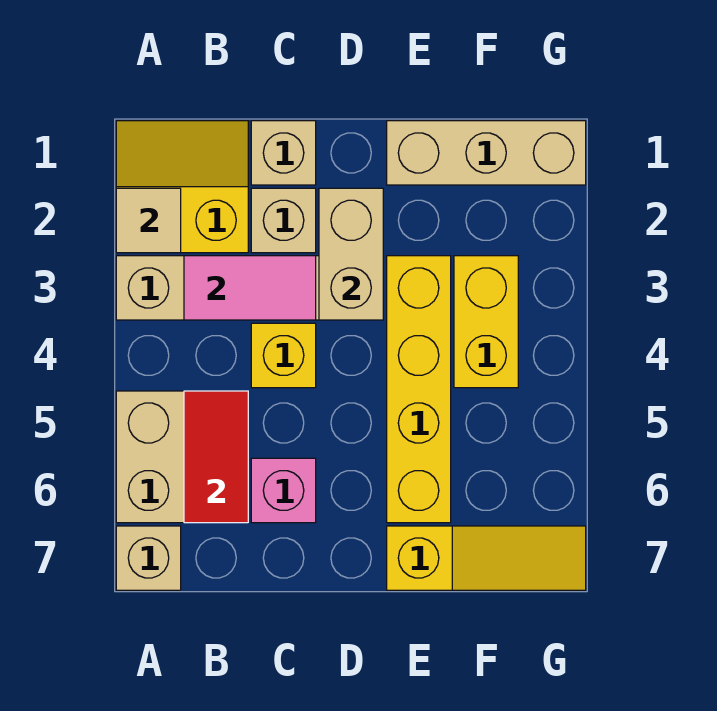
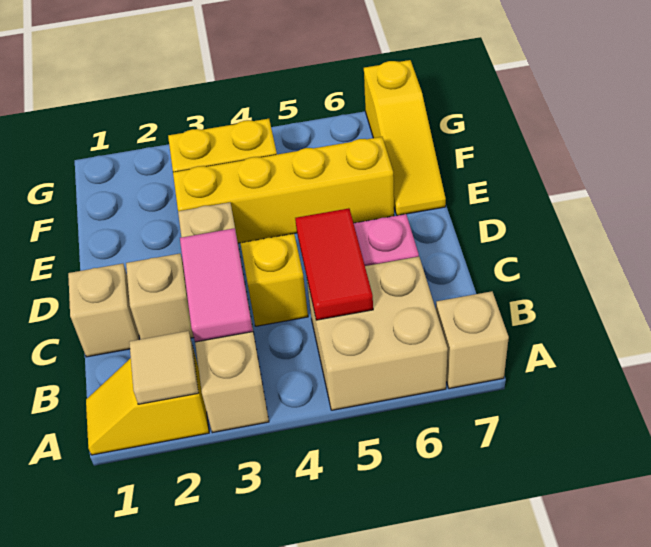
yellow 2x2 slope [116,121,248,253] -> yellow 1x2 slope [86,349,209,455]
red 1x2 tile [184,391,248,523] -> red 1x2 tile turned to [295,208,373,320]
tan 1x2 brick [319,188,383,320] -> none
tan 1x3 brick [387,121,586,185] -> none
yellow 1x3 slope [387,526,586,590] -> yellow 1x3 slope turned to [364,60,446,215]

